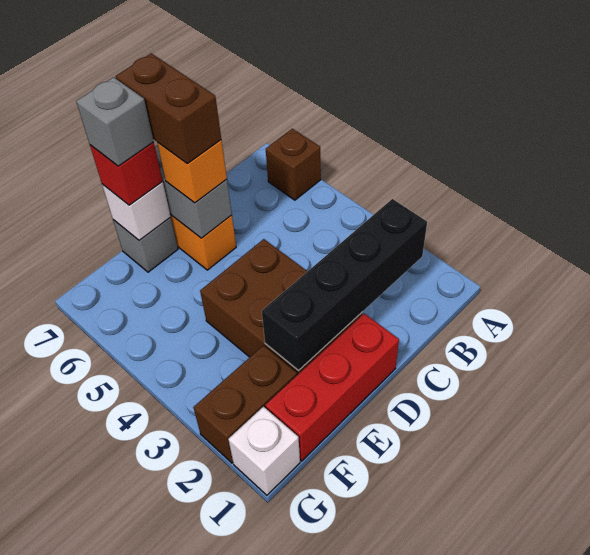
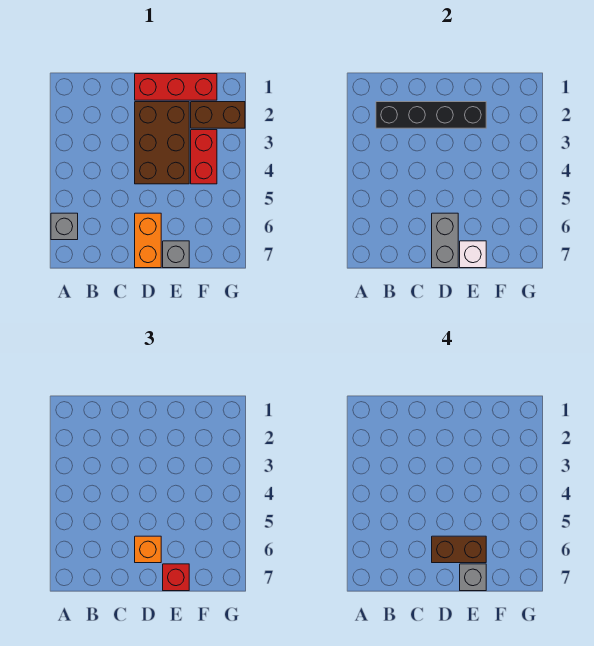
brown 1x1 brick [266,129,321,200] -> grey 1x1 brick [51,213,78,240]
brown 1x2 brick [116,53,221,164] -> brown 1x2 brick turned to [432,536,486,563]
none -> red 1x2 brick [191,130,217,184]
white 1x1 brick [228,407,300,495] -> none

